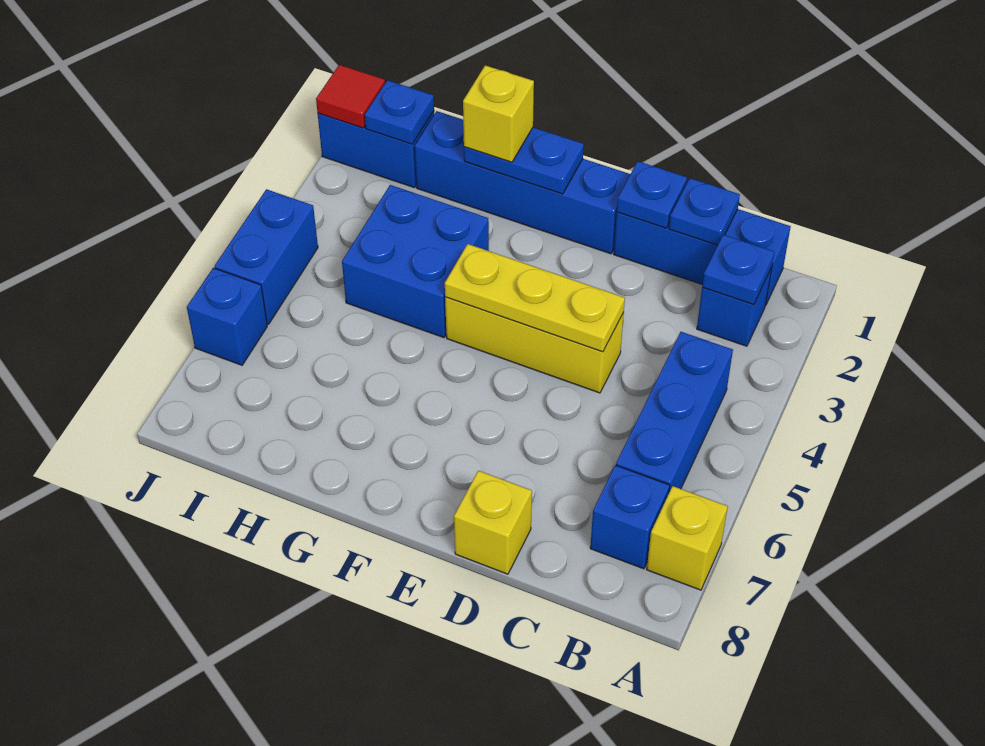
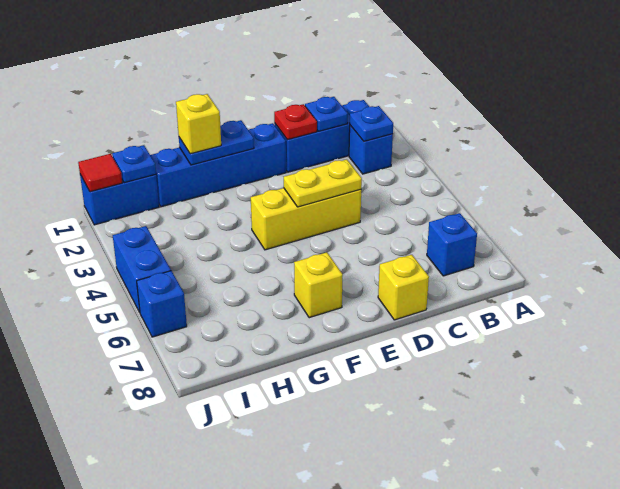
yellow 1x1 brick [647,486,728,590] -> yellow 1x1 brick moved to [294,252,343,318]
blue 1x3 brick [616,332,733,492] -> none
blue 1x1 plate [617,161,687,228] -> red 1x1 plate [274,104,317,140]
yellow 1x3 plate [445,244,625,352] -> yellow 1x2 plate [284,159,362,207]
blue 2x2 brick [342,185,489,338] -> none

